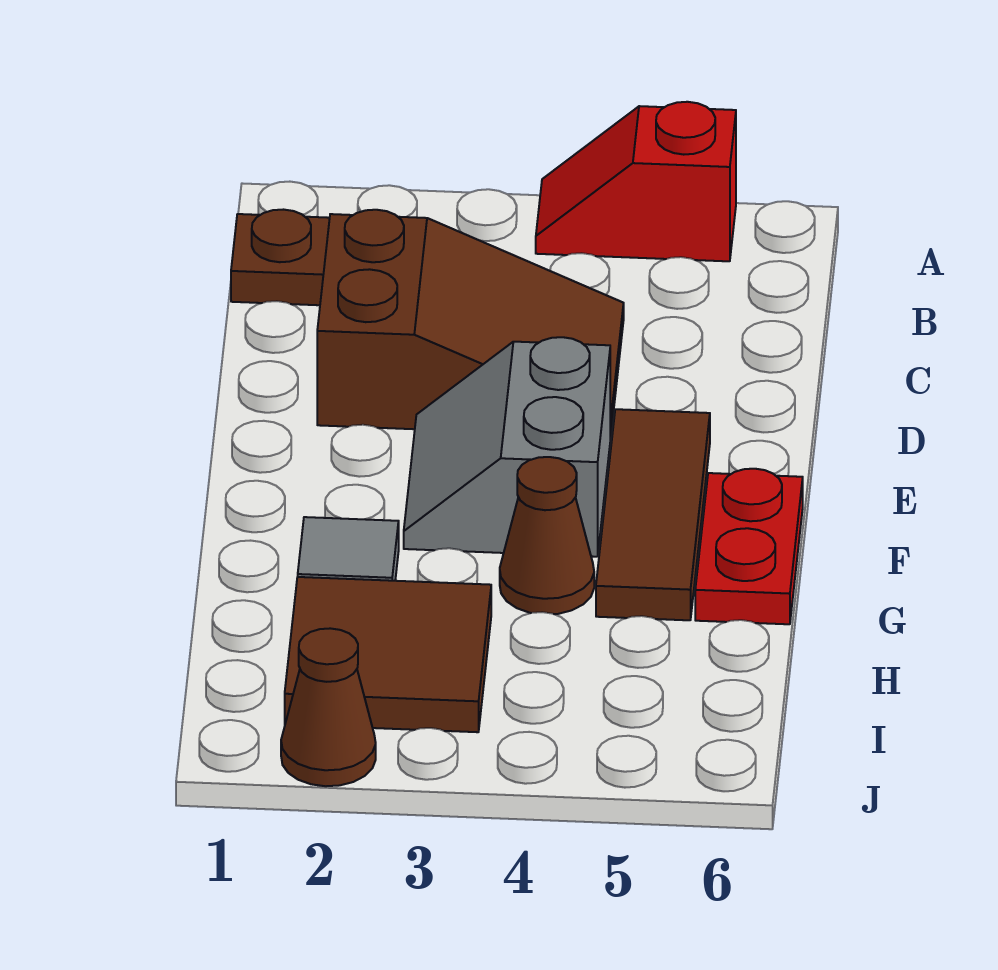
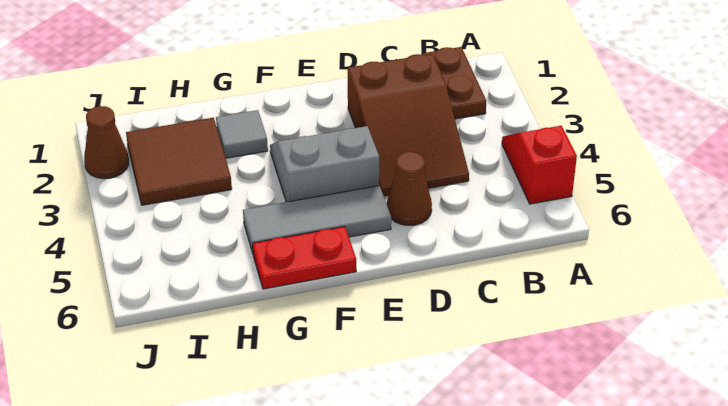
brown 1x3 tile [596,409,710,620] -> grey 1x3 tile [243,186,391,253]
brown 1x1 cone [500,457,594,614] -> brown 1x1 cone moved to [387,152,432,226]

